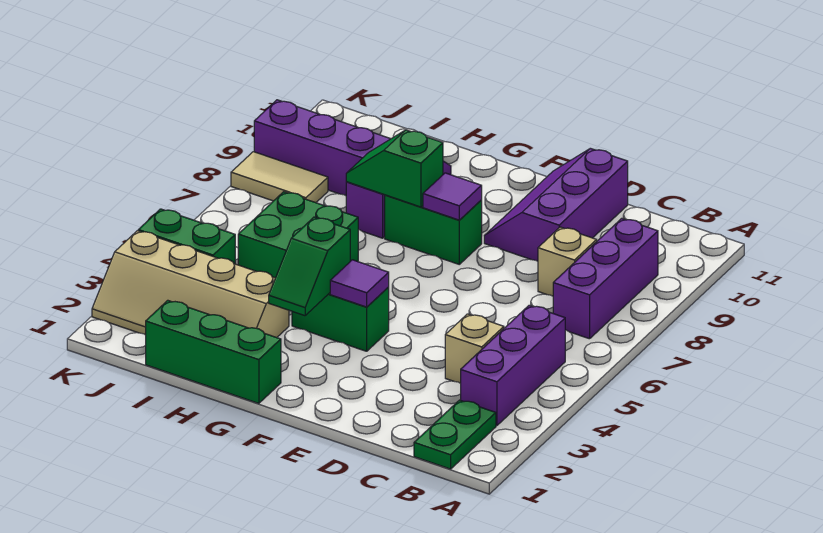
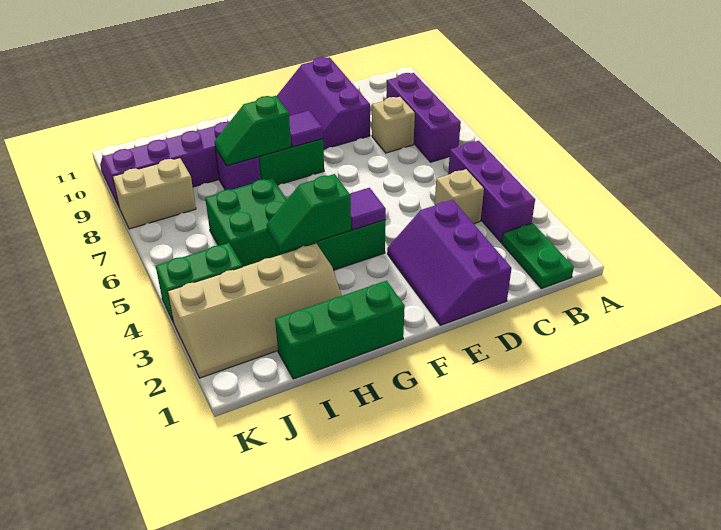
none -> purple 2x3 slope [387,200,511,325]
green 1x2 slope [269,217,350,316] -> green 1x2 slope turned to [267,174,351,253]
tan 1x2 tile [231,152,328,203] -> tan 1x2 brick [113,158,196,229]

